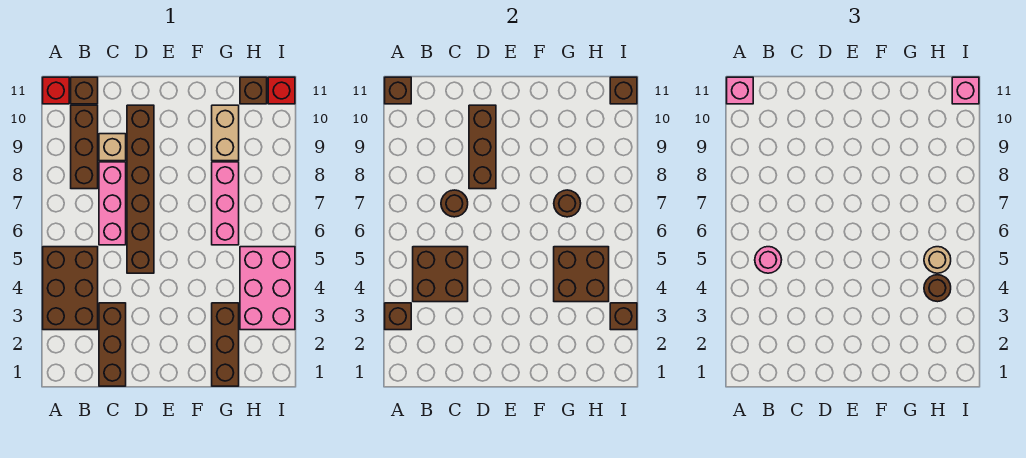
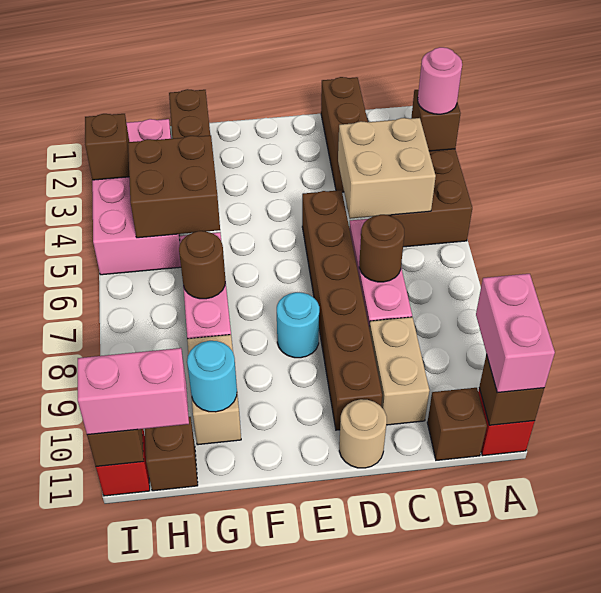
pink 1x1 brick [727,77,753,104] -> pink 1x2 brick [476,274,555,393]
brown 2x2 brick [413,247,468,302] -> tan 2x2 brick [338,118,436,219]
pink 1x1 round brick [755,247,782,273] -> pink 1x1 round brick moved to [418,47,462,114]
brown 1x3 brick [71,105,98,189] -> none
tan 1x1 brick [99,134,126,161] -> tan 1x2 brick [369,317,430,425]
brown 1x3 brick [469,105,496,189] -> none
none -> cyan 1x1 round brick [277,292,319,358]
none -> cyan 1x1 round brick [187,341,237,412]
pink 2x3 brick [240,247,295,330] -> pink 2x4 brick [92,119,181,275]
brown 1x1 round brick [924,275,951,302] -> none
tan 1x1 round brick [924,247,951,273] -> tan 1x1 round brick moved to [339,399,387,468]
pink 1x1 brick [952,77,979,104] -> pink 1x2 brick [78,348,189,435]

